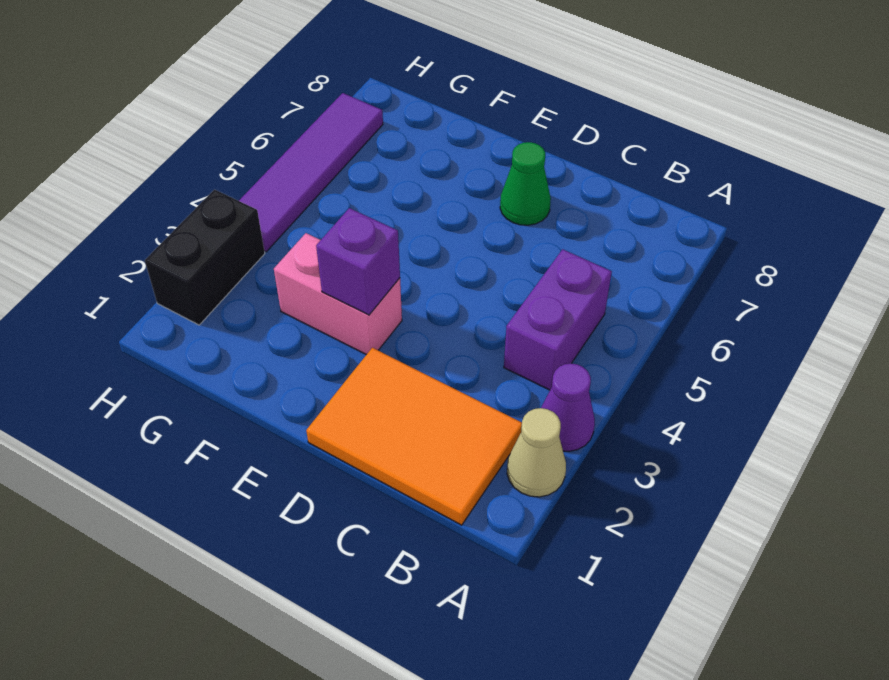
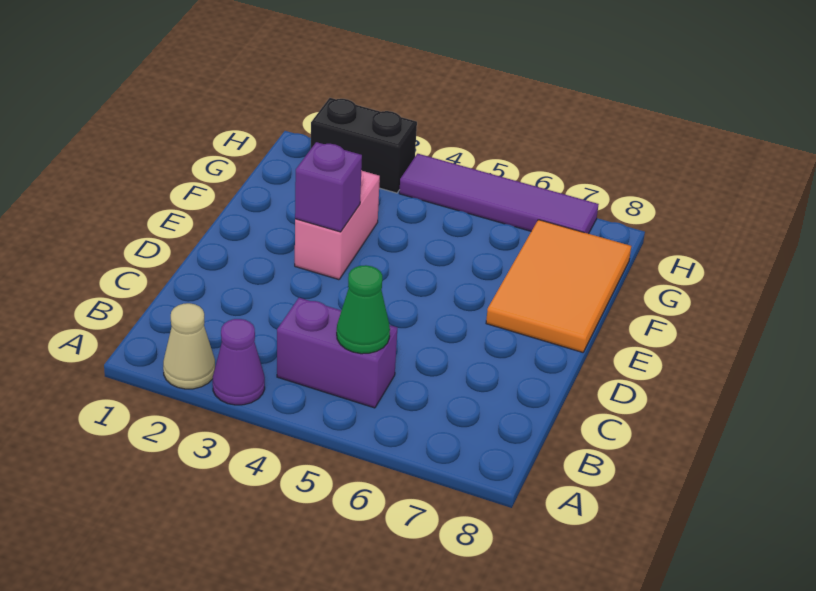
orange 2x3 tile [306,348,522,525] -> orange 2x3 tile moved to [486,220,631,352]
green 1x1 cone [500,142,551,225] -> green 1x1 cone moved to [337,265,390,354]

